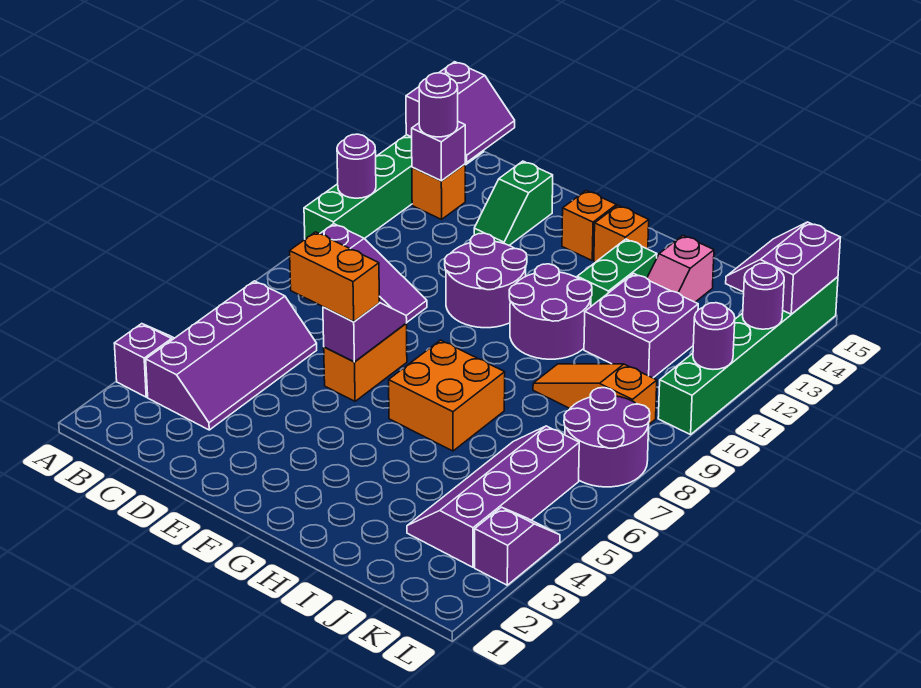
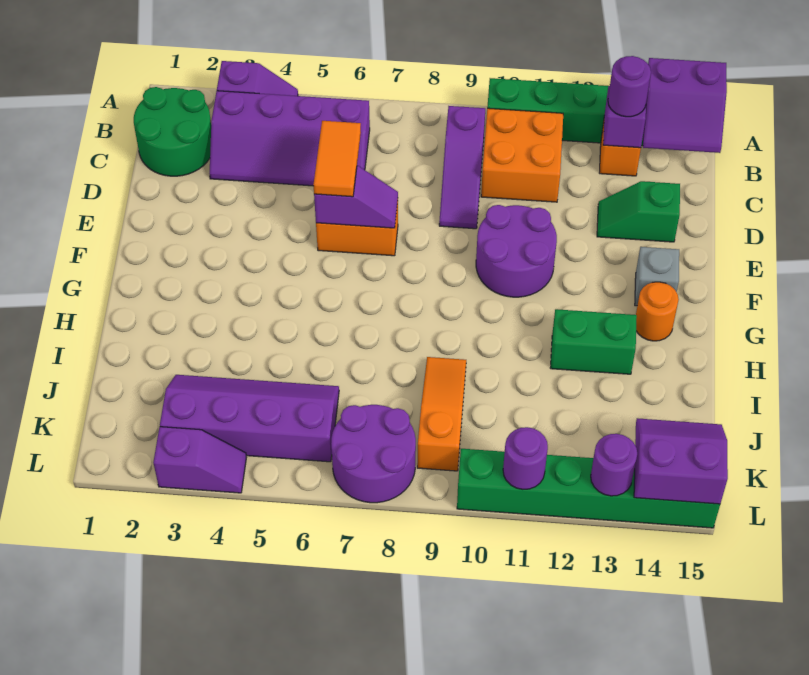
purple 1x1 round brick [337,134,376,198] -> none
none -> green 2x2 round brick [134,87,211,176]
orange 1x2 brick [290,232,379,322] -> orange 1x2 tile [313,121,361,197]
orange 1x1 brick [562,191,616,260] -> grey 1x1 brick [635,247,679,306]
orange 2x2 brick [389,340,505,451] -> orange 2x2 brick moved to [481,108,563,202]
purple 2x2 round brick [509,264,592,359] -> none
orange 1x1 brick [594,205,649,262] -> orange 1x1 round brick [636,282,679,341]
purple 2x2 brick [584,274,698,378] -> none
pink 1x2 slope [647,236,714,302] -> none

